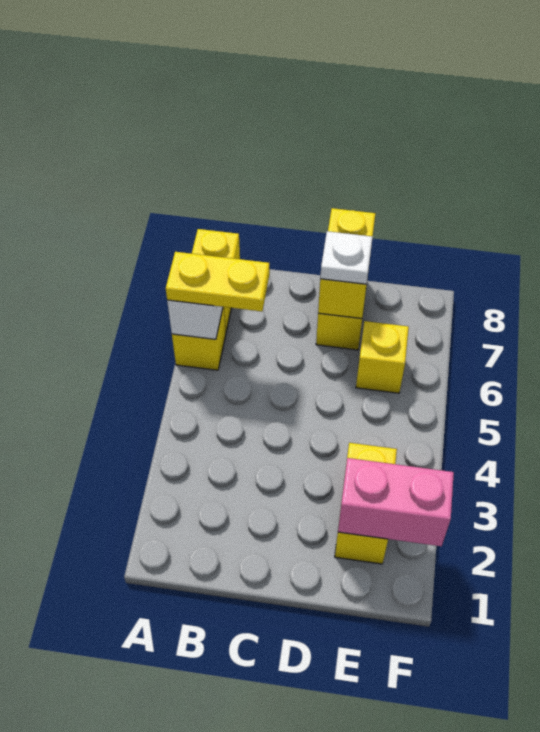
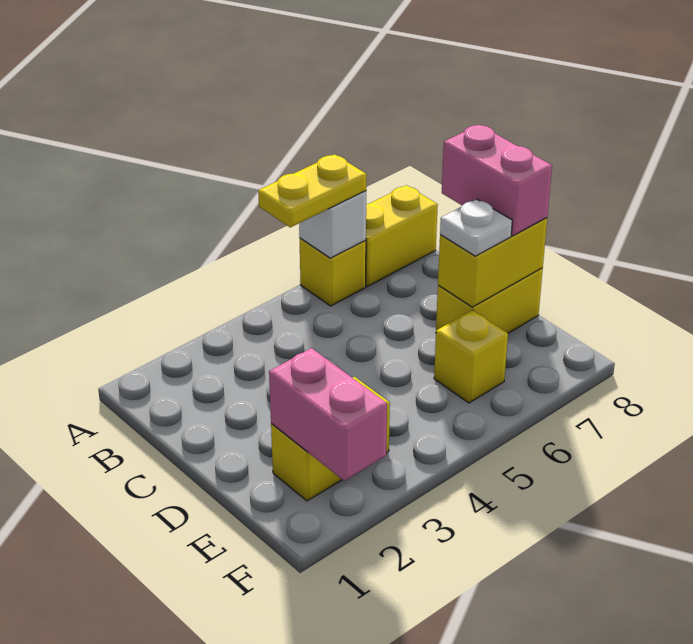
yellow 1x2 plate [166,252,270,311] -> yellow 1x2 plate turned to [258,154,367,227]
none -> pink 1x2 brick [442,125,552,236]

